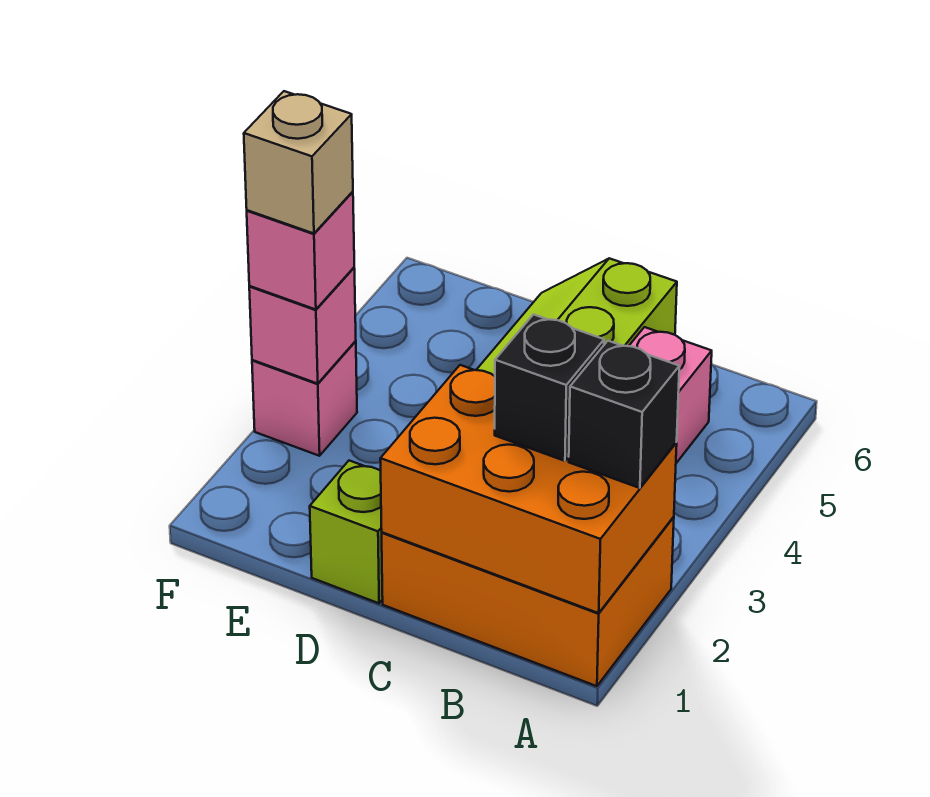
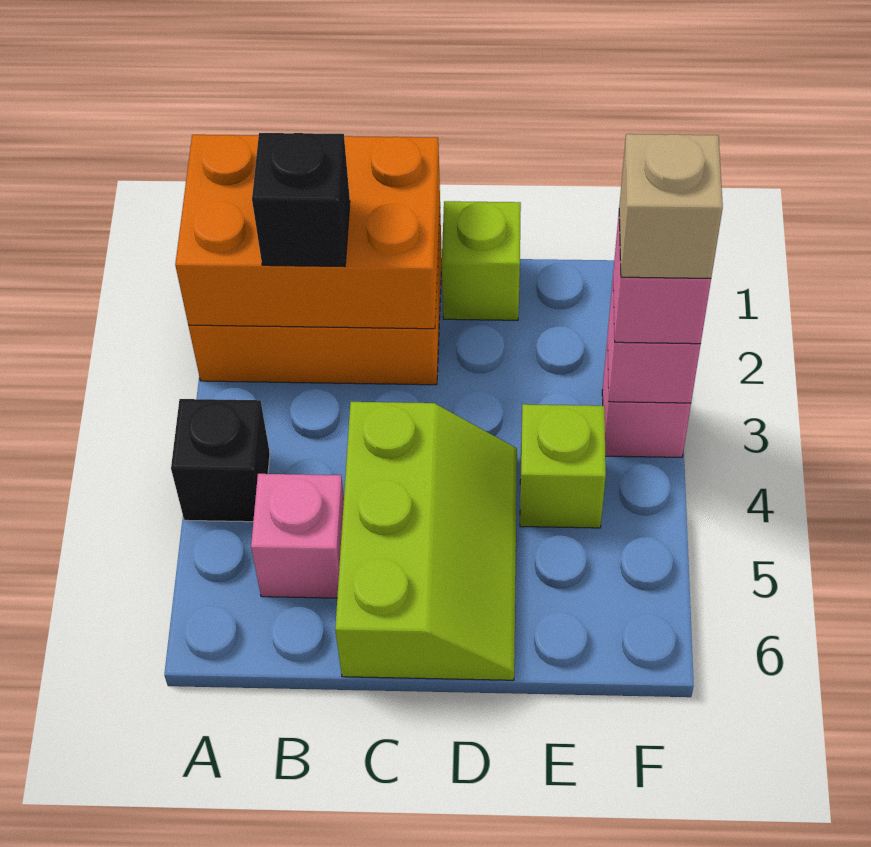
black 1x1 brick [569,341,679,488] -> black 1x1 brick moved to [171,399,270,522]
none -> lime 1x1 brick [520,404,606,528]

